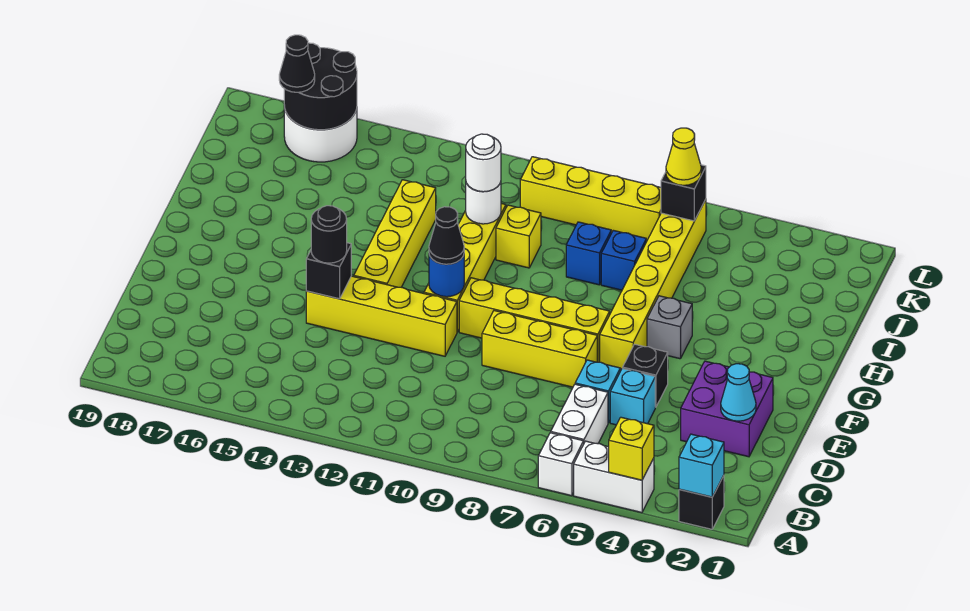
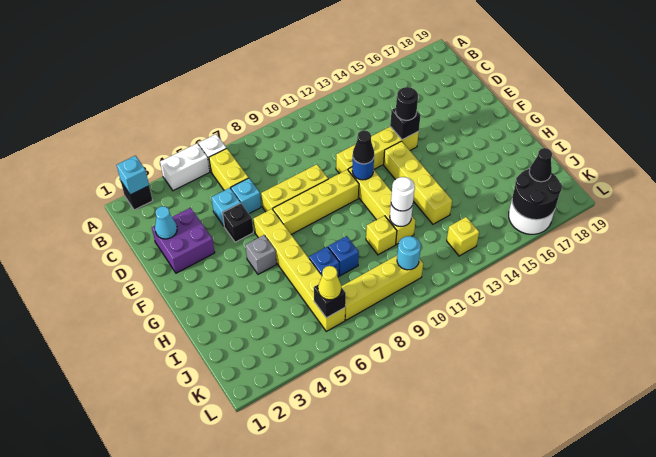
yellow 1x1 brick [609,417,654,480] -> yellow 1x1 brick moved to [447,217,479,256]
white 1x2 brick [551,384,608,444] -> yellow 1x2 brick [209,149,249,190]
none -> cyan 1x1 round brick [397,236,421,270]

